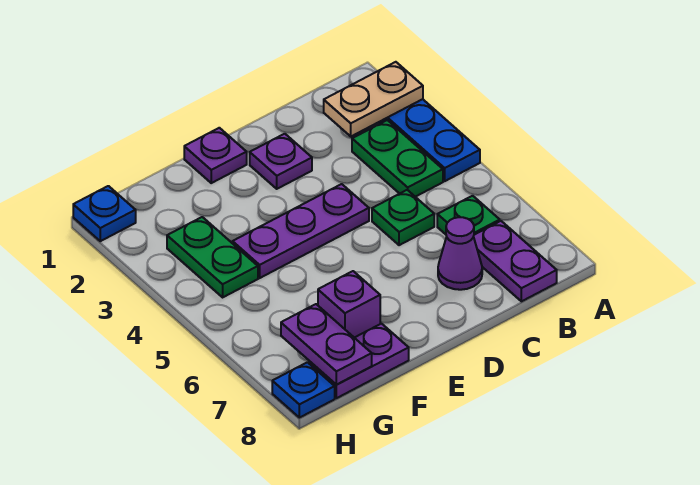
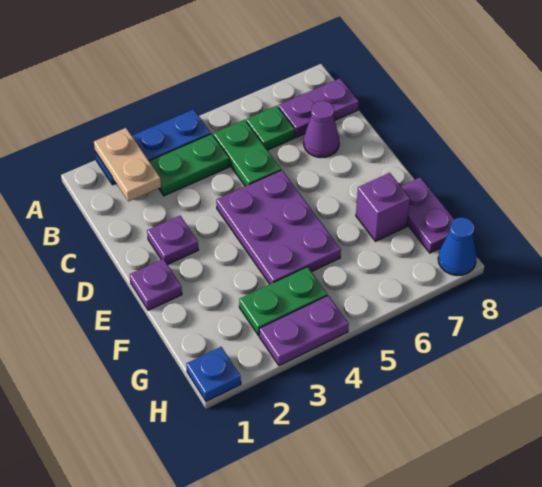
green 1x1 plate [372,190,434,245] -> green 1x2 plate [213,120,281,186]
purple 1x3 plate [233,184,369,278] -> purple 2x3 plate [216,170,341,284]
purple 1x2 plate [281,304,372,385] -> purple 1x2 plate moved to [259,296,349,366]
blue 1x1 plate [272,362,335,418] -> blue 1x1 cone [438,217,477,275]

